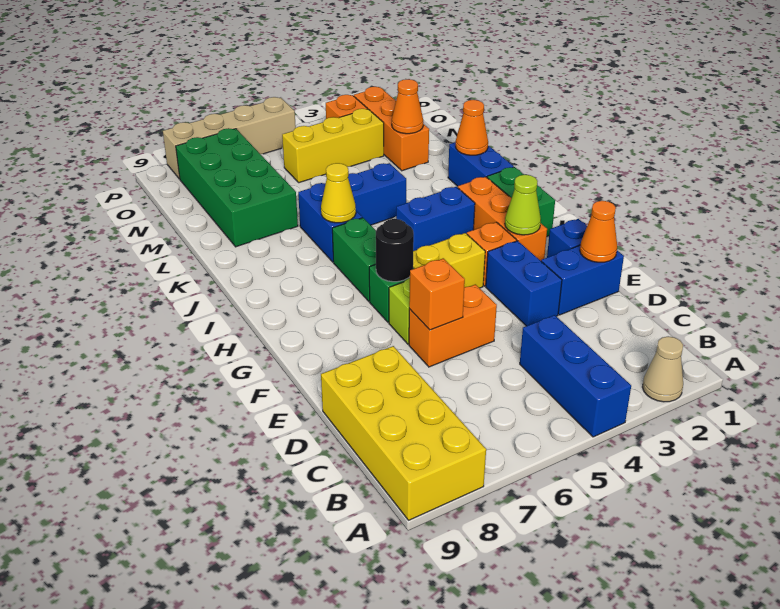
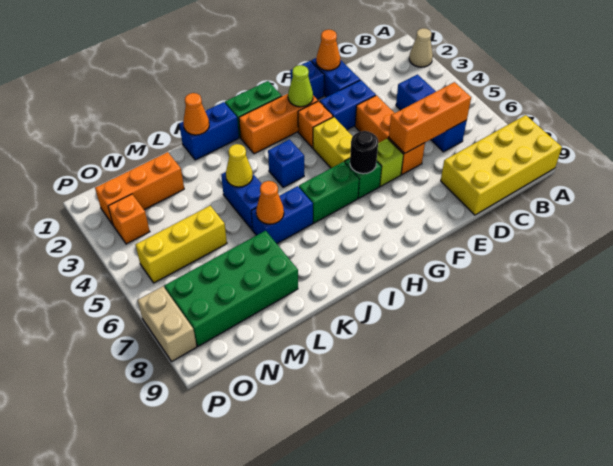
blue 1x3 brick [520,315,631,437] -> blue 1x3 brick turned to [396,74,467,152]
orange 1x2 brick [409,284,497,367] -> orange 1x3 brick [355,95,425,175]
orange 1x1 brick [409,258,465,330] -> orange 1x3 brick [389,82,471,153]
blue 1x2 brick [396,187,475,251] -> blue 1x1 brick [268,139,304,187]
yellow 1x1 cone [321,163,356,223] -> yellow 1x1 cone moved to [226,144,253,187]
orange 1x1 cone [392,79,423,134] -> orange 1x1 cone moved to [256,181,284,224]
yellow 1x3 brick [282,109,384,183] -> yellow 1x3 brick turned to [136,206,227,283]
tan 1x4 brick [163,97,296,179] -> tan 1x2 brick [138,286,197,362]

